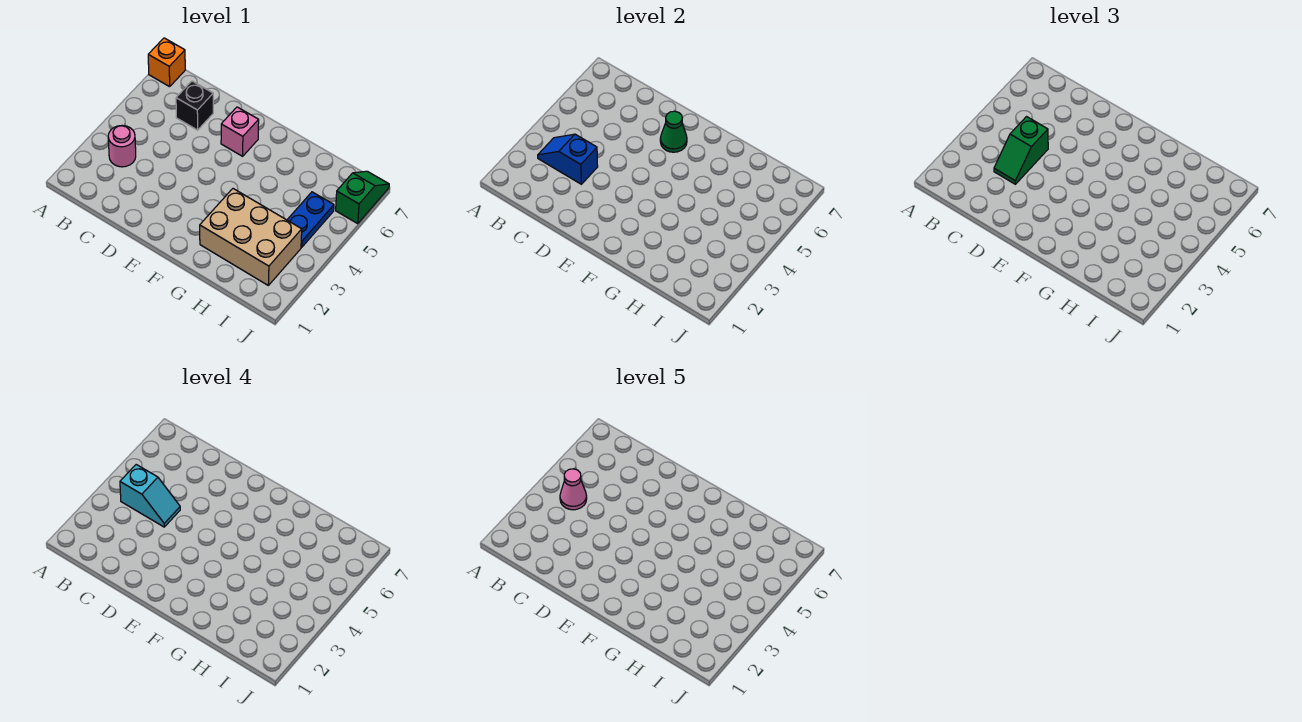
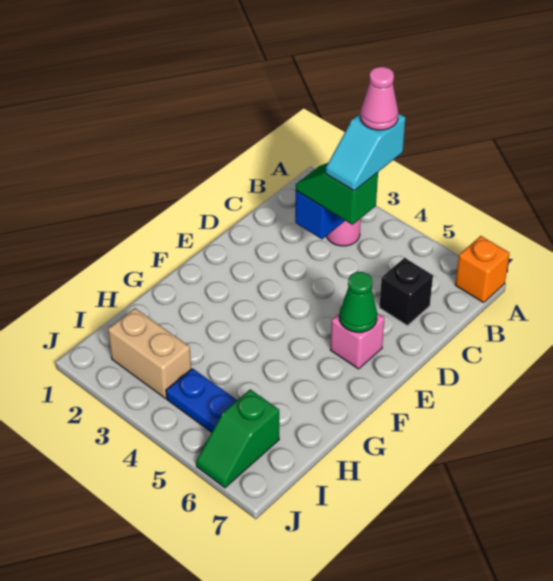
tan 2x3 brick [200,189,302,285] -> tan 1x2 brick [108,308,191,398]
green 1x2 slope [336,171,389,224] -> green 1x2 slope turned to [196,389,279,488]

